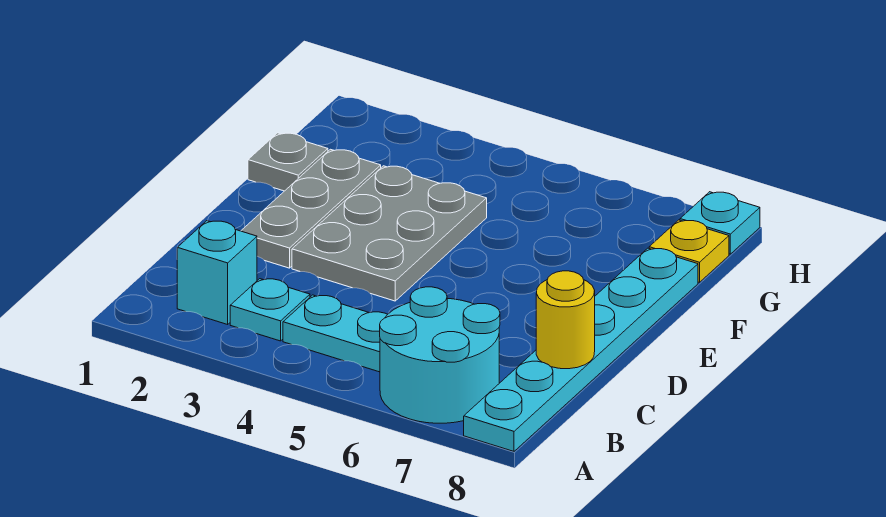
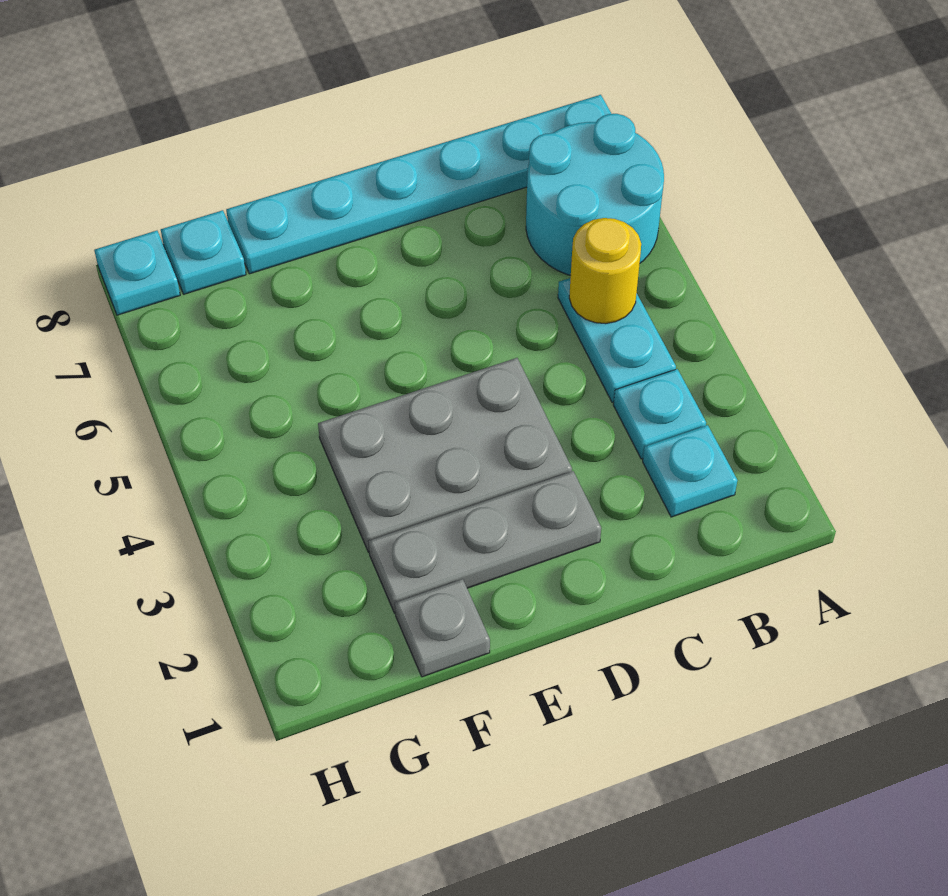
cyan 1x1 brick [177,221,257,324] -> cyan 1x1 plate [643,425,737,517]
yellow 1x1 round brick [536,271,595,369] -> yellow 1x1 round brick moved to [569,218,641,324]
yellow 1x1 plate [649,220,729,282] -> cyan 1x1 plate [161,210,246,294]

